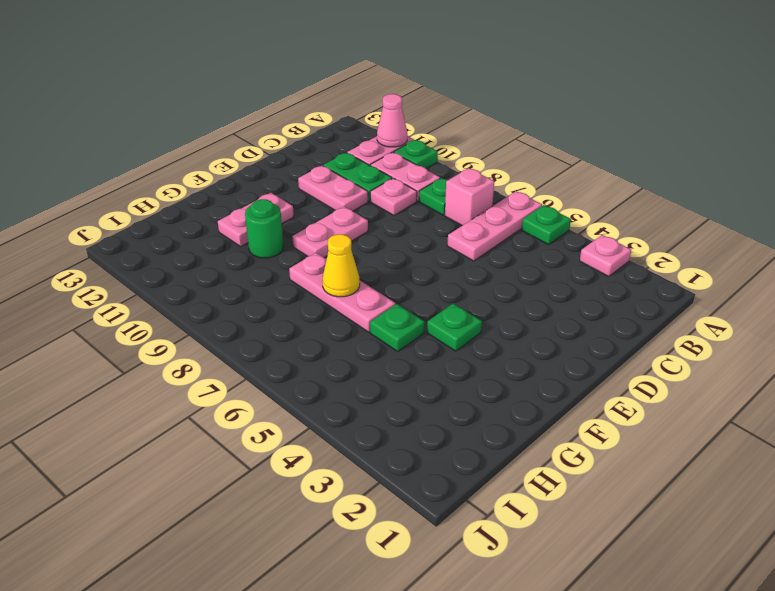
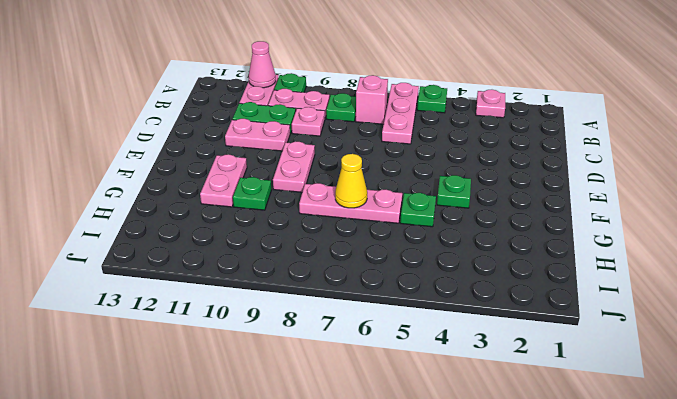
green 1x1 round brick [245,199,284,258] -> green 1x1 plate [233,177,271,210]

